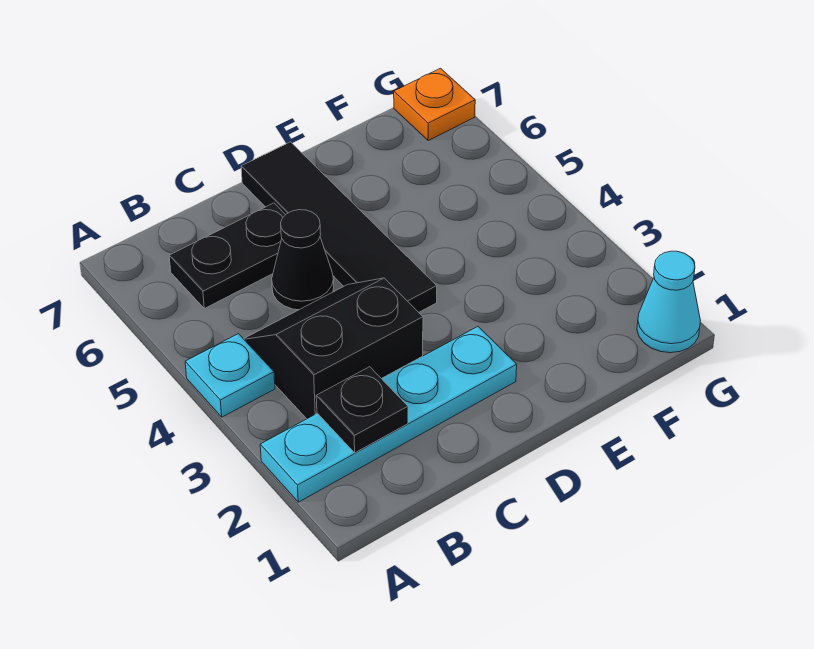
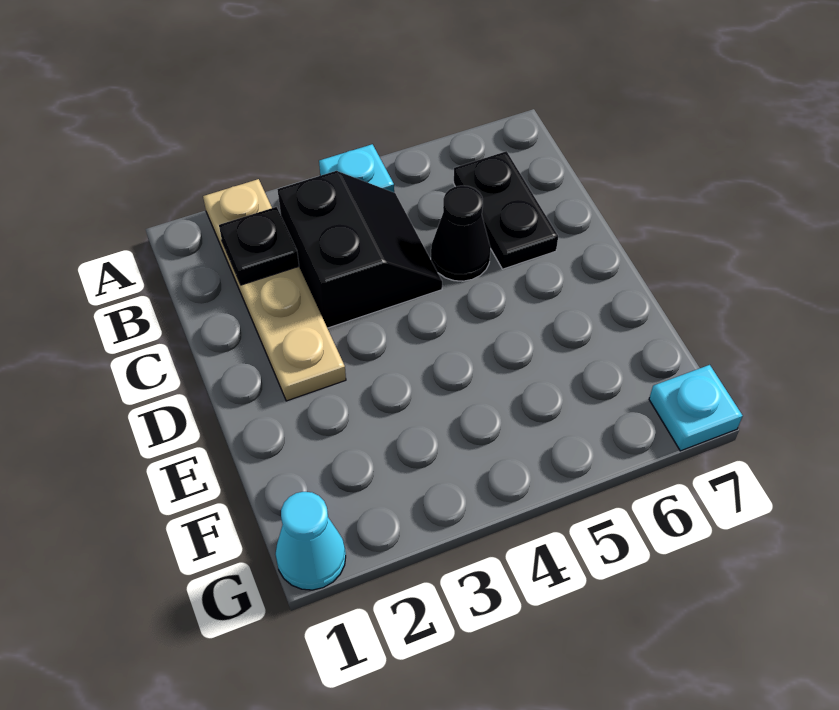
cyan 1x4 plate [260,327,517,502] -> tan 1x4 plate [203,179,346,401]
black 1x4 tile [241,142,437,312] -> none
orange 1x1 plate [394,68,475,141] -> cyan 1x1 plate [649,365,743,451]

